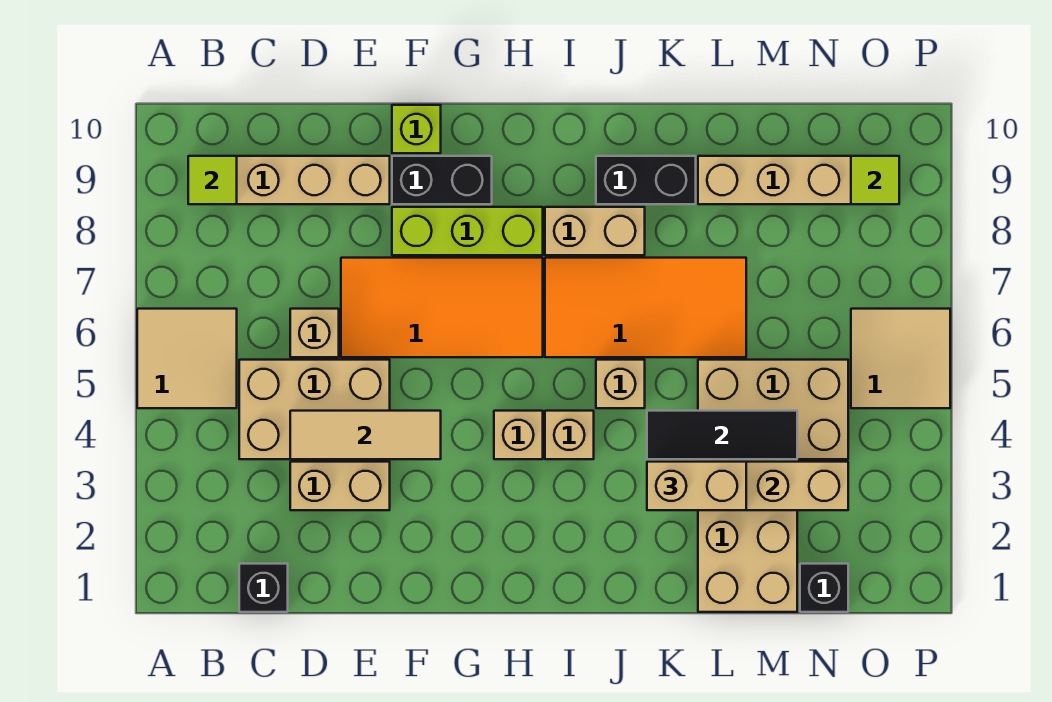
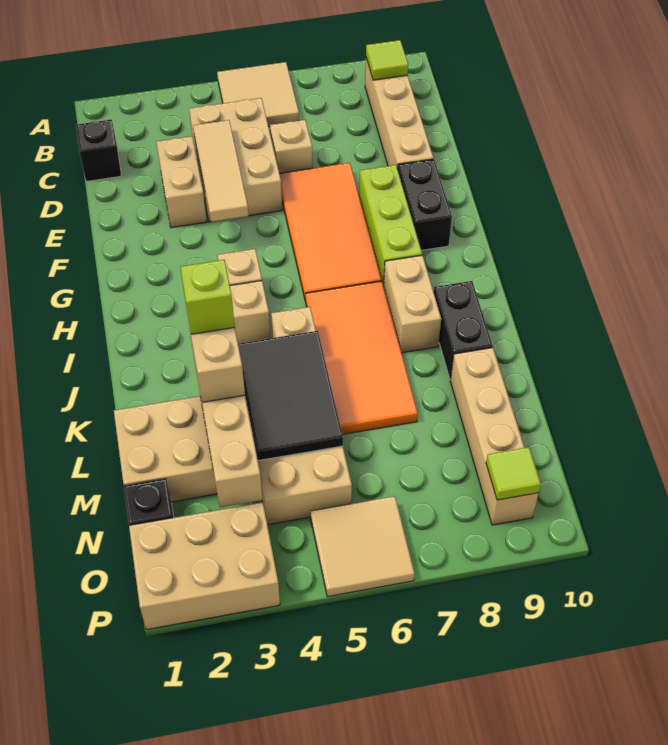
lime 1x1 brick [392,105,441,153] -> lime 1x1 brick moved to [180,260,235,334]
black 1x3 tile [647,411,797,459] -> black 2x3 tile [238,331,343,461]
none -> tan 2x3 brick [129,502,280,630]

